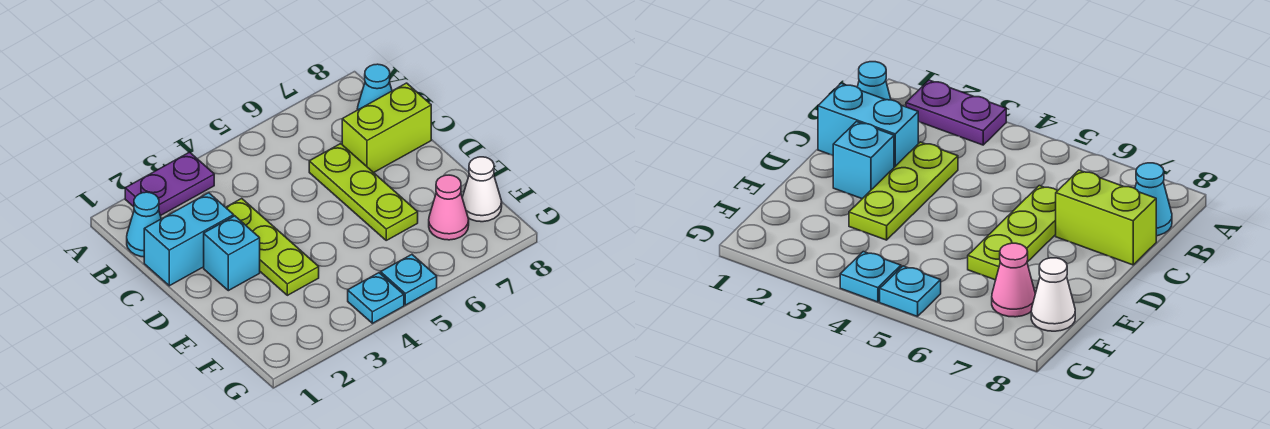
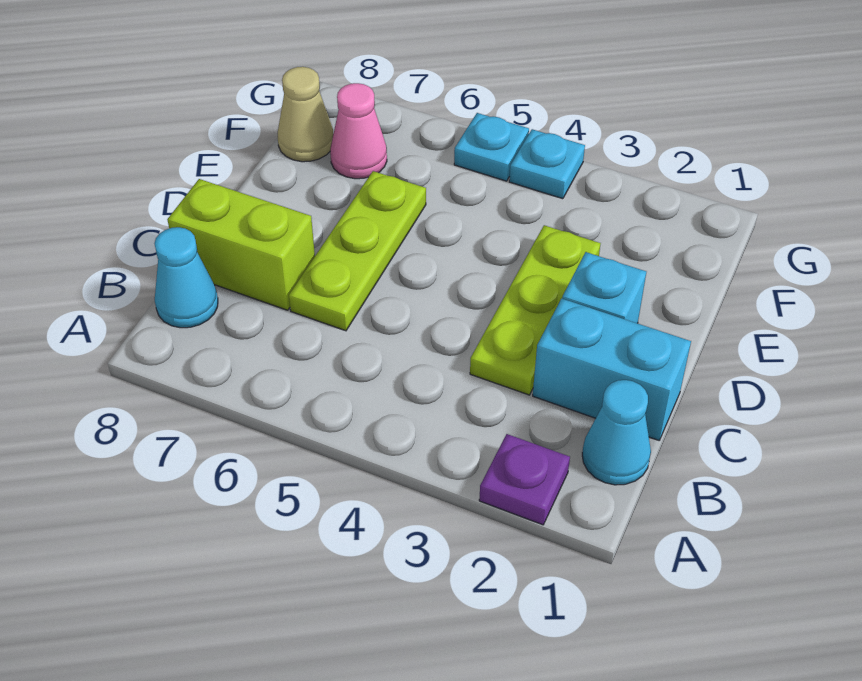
purple 1x2 plate [125,152,214,216] -> purple 1x1 plate [479,434,570,525]
white 1x1 cone [462,157,502,222] -> tan 1x1 cone [278,67,333,162]

